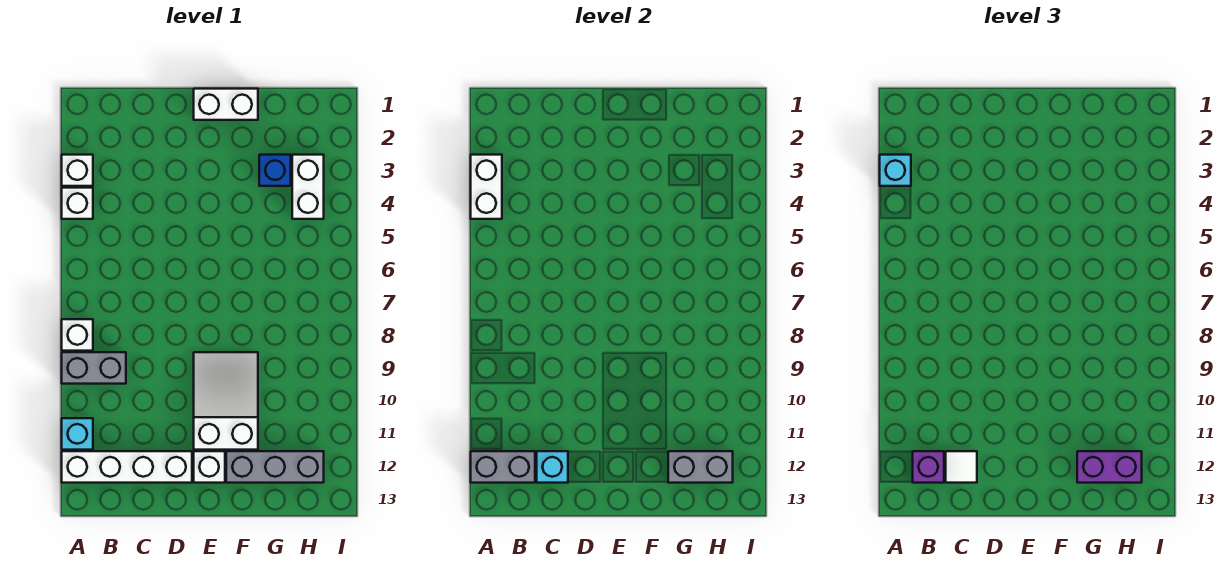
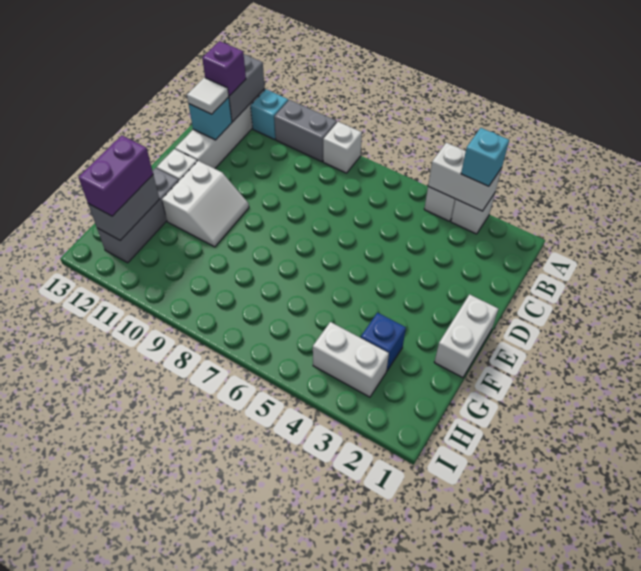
grey 1x2 brick [62,352,126,384] -> grey 1x2 brick turned to [274,100,337,162]
white 2x3 slope [194,352,258,450] -> white 2x2 slope [162,161,249,247]

